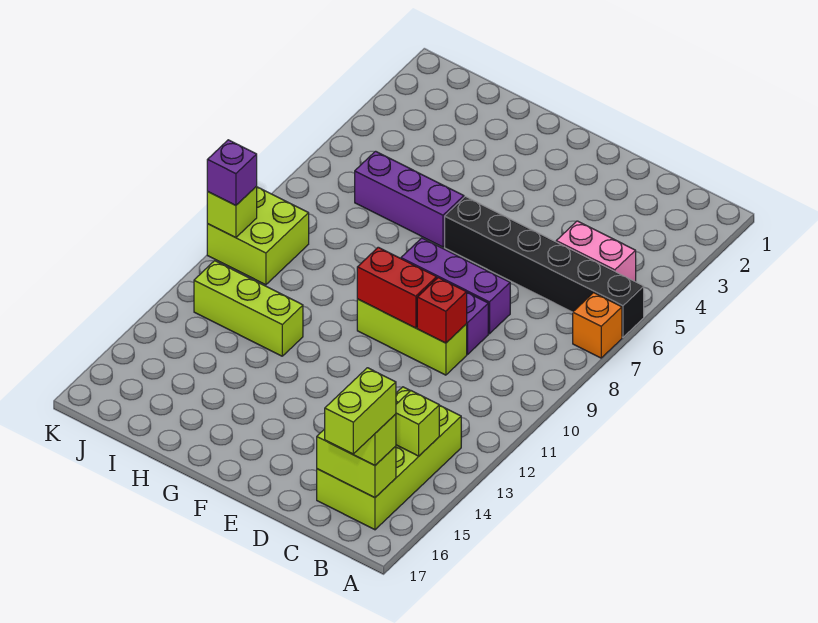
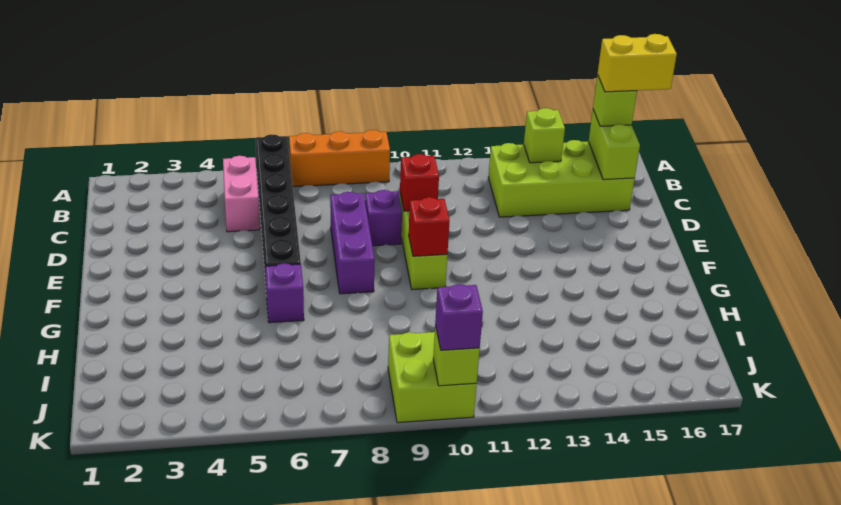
orange 1x1 brick [573,293,622,358] -> orange 1x3 brick [289,130,390,187]
lime 1x2 brick [325,368,396,454] -> yellow 1x2 brick [598,34,677,92]
red 1x2 brick [357,247,437,328] -> red 1x1 brick [409,197,450,256]
purple 1x3 brick [355,151,464,247] -> purple 1x1 brick [265,263,304,323]
lime 1x3 brick [194,261,303,356] -> none

